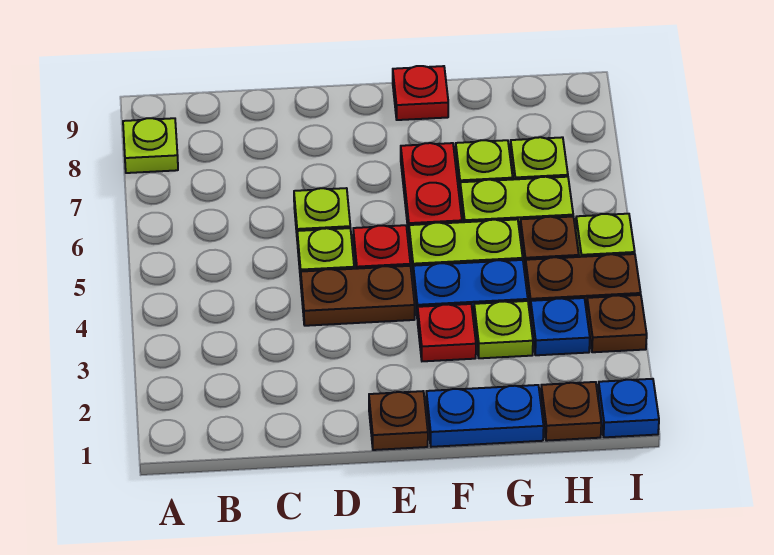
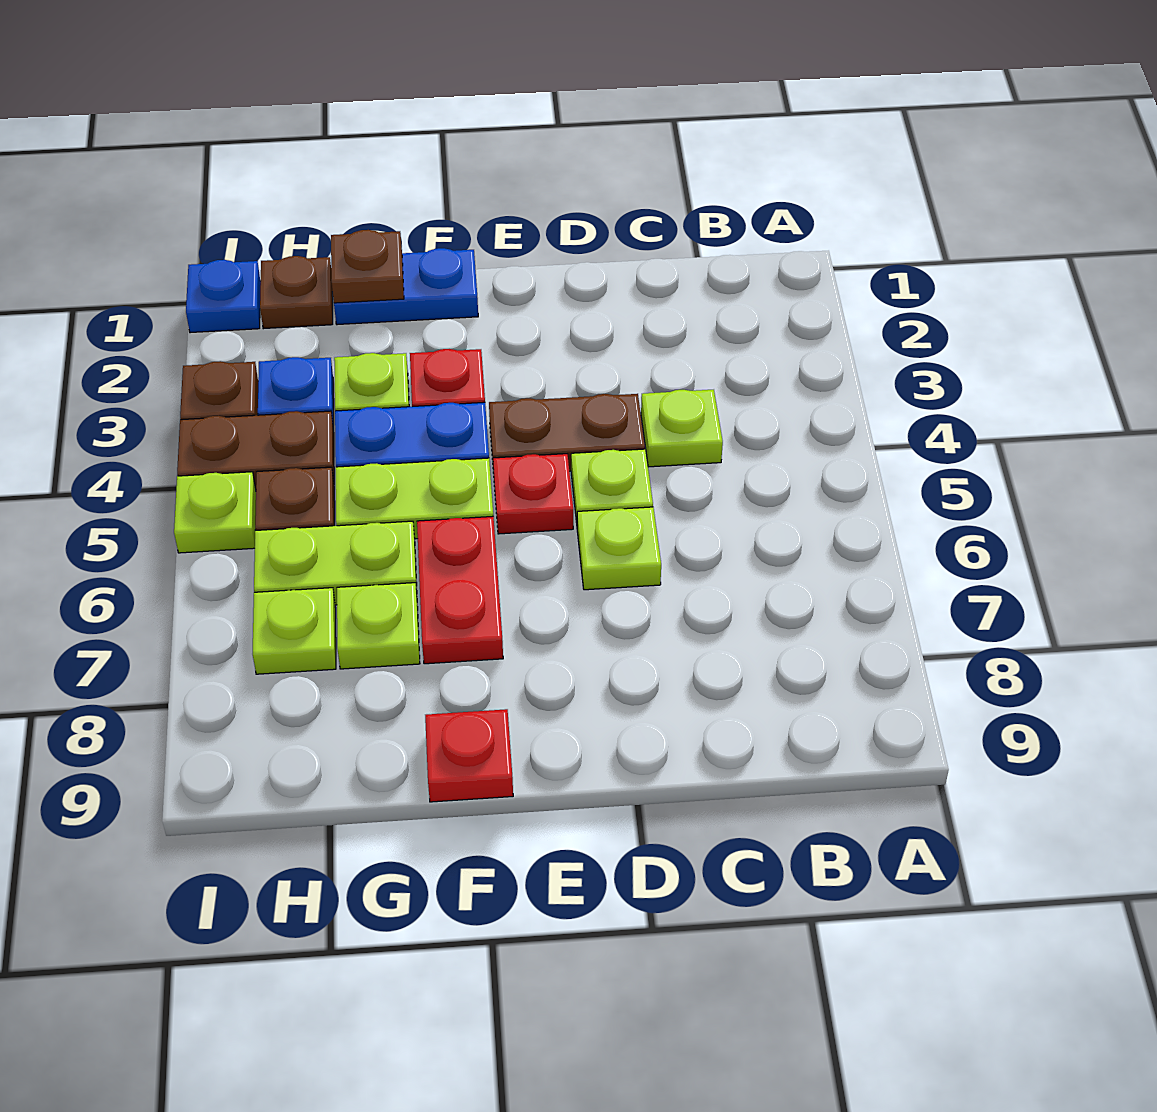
lime 1x1 plate [123,118,178,173] -> lime 1x1 plate moved to [641,390,723,467]
brown 1x1 plate [369,391,428,450] -> brown 1x1 plate moved to [331,230,404,303]

